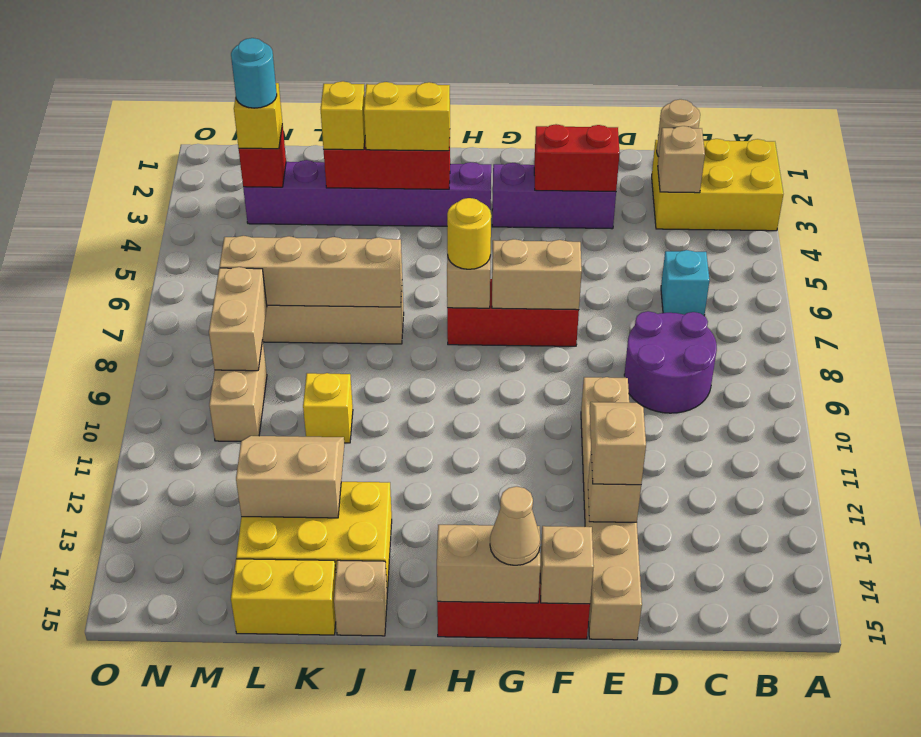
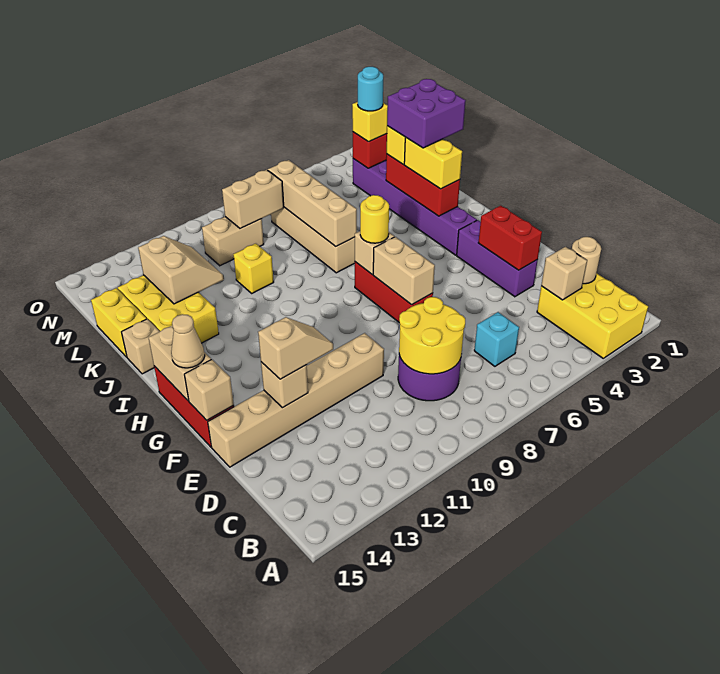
none -> yellow 2x2 round brick [399,297,465,374]
none -> purple 2x2 brick [387,79,466,148]

